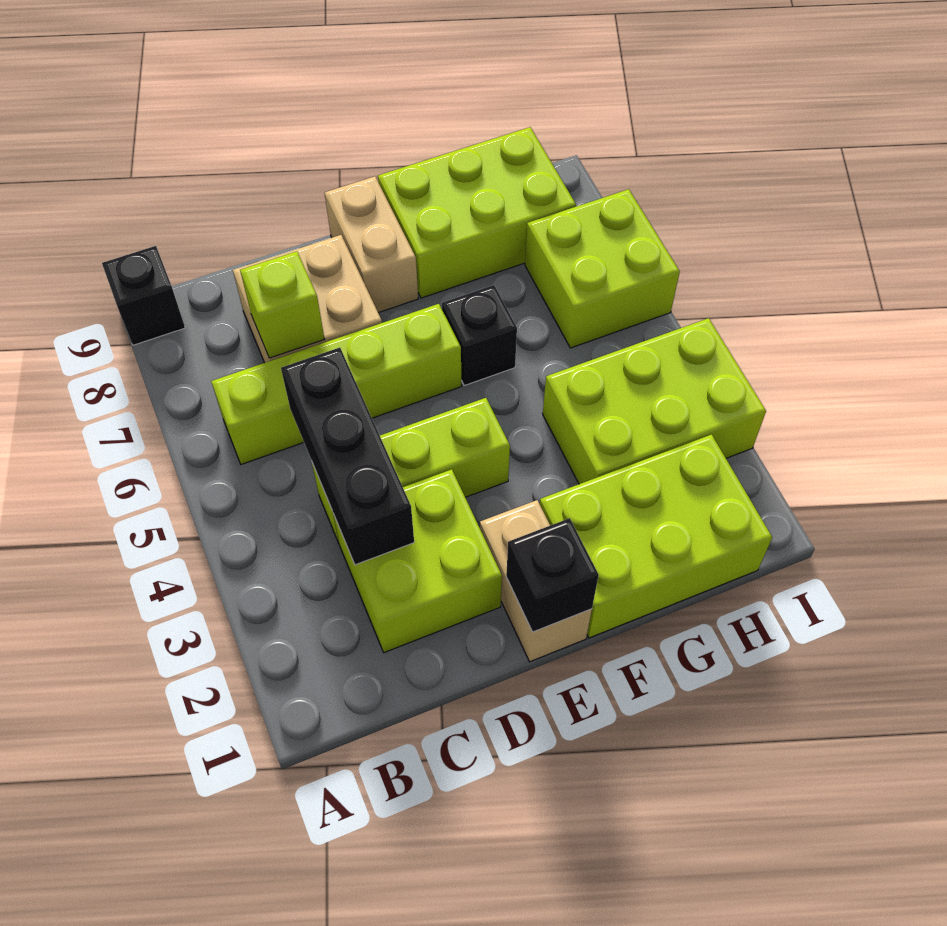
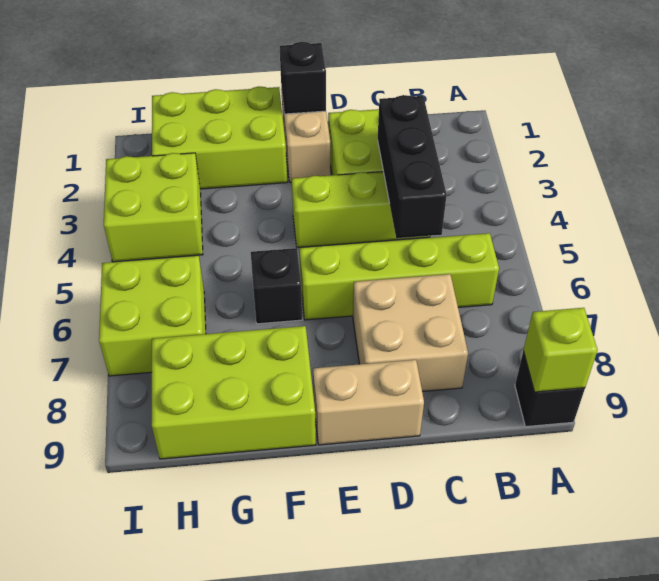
lime 1x1 brick [240,251,324,358] -> lime 1x1 brick moved to [523,308,597,392]
tan 1x2 brick [325,176,418,313] -> tan 1x2 brick turned to [313,360,424,445]
lime 2x3 brick [543,318,766,484] -> lime 2x2 brick [104,153,203,262]

